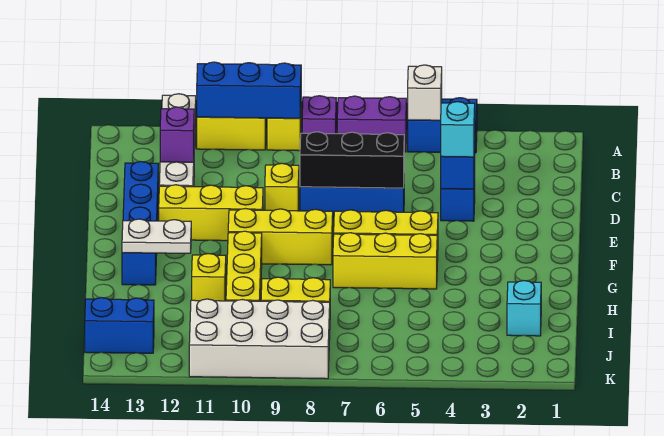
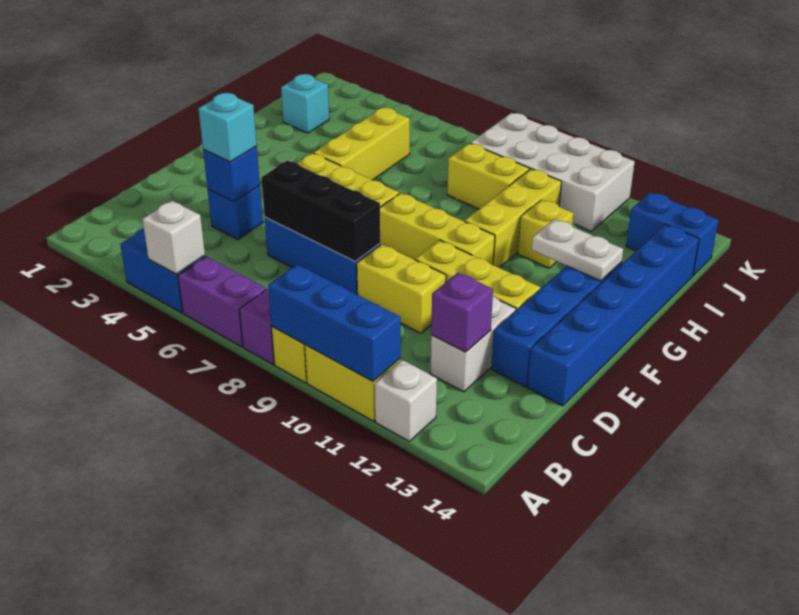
yellow 1x1 brick [265,163,299,211] -> yellow 1x2 brick [357,244,446,333]
none -> blue 1x6 brick [527,224,699,406]
yellow 1x3 brick [333,233,437,289] -> yellow 1x3 brick turned to [314,107,410,180]

